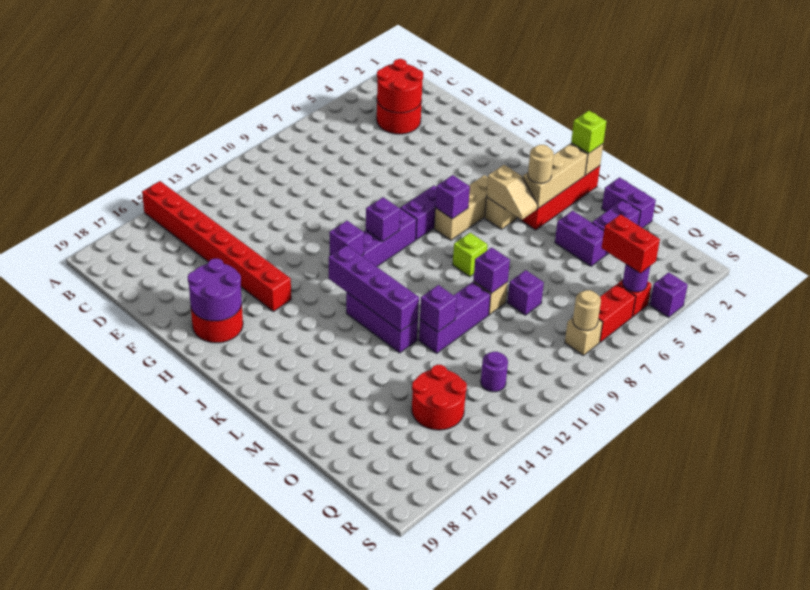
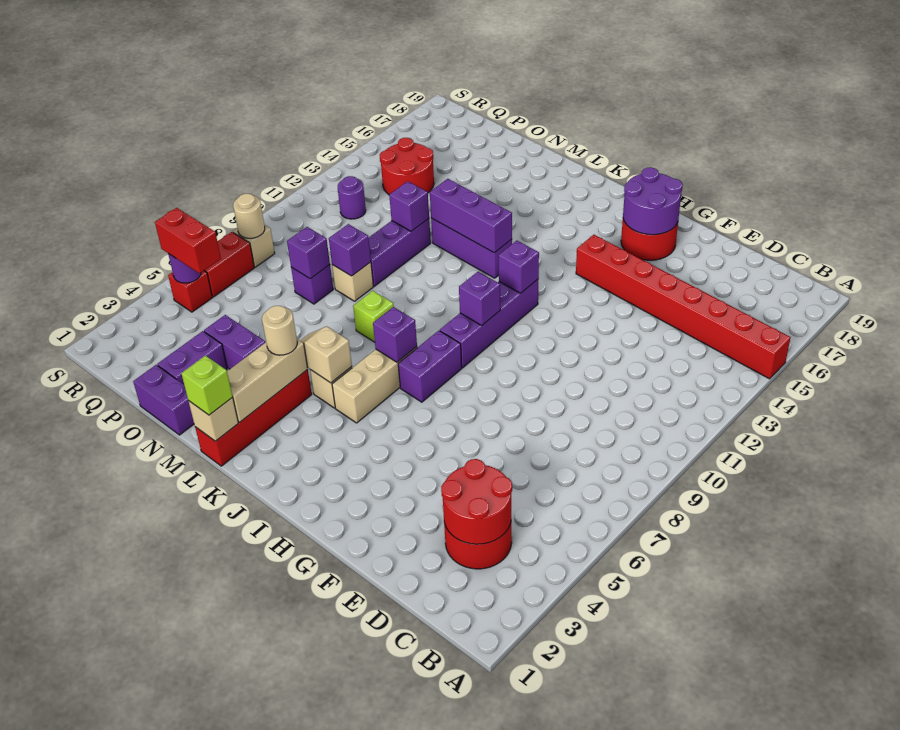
purple 1x4 brick [329,245,419,332] -> purple 1x3 brick [430,179,512,253]
purple 1x1 brick [650,272,688,317] -> purple 1x1 brick moved to [287,227,330,279]

